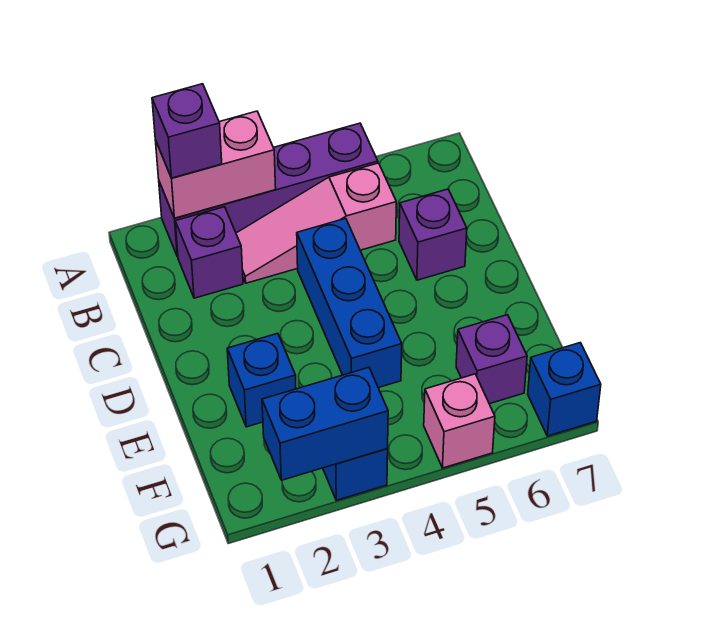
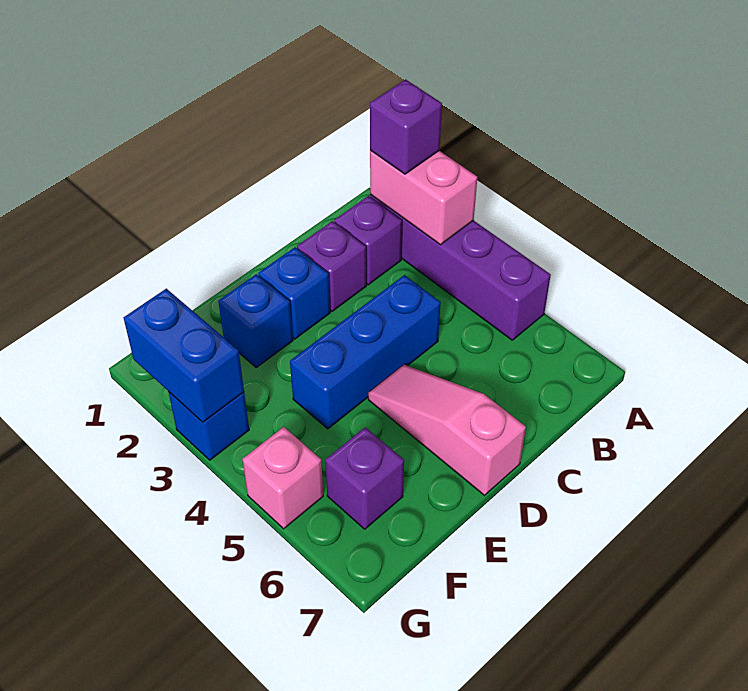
pink 1x3 slope [236,163,396,283] -> pink 1x3 slope moved to [368,365,526,495]
purple 1x1 brick [399,189,467,280] -> purple 1x1 brick moved to [297,221,366,311]
blue 1x1 brick [528,343,601,436] -> blue 1x1 brick moved to [258,247,330,339]

